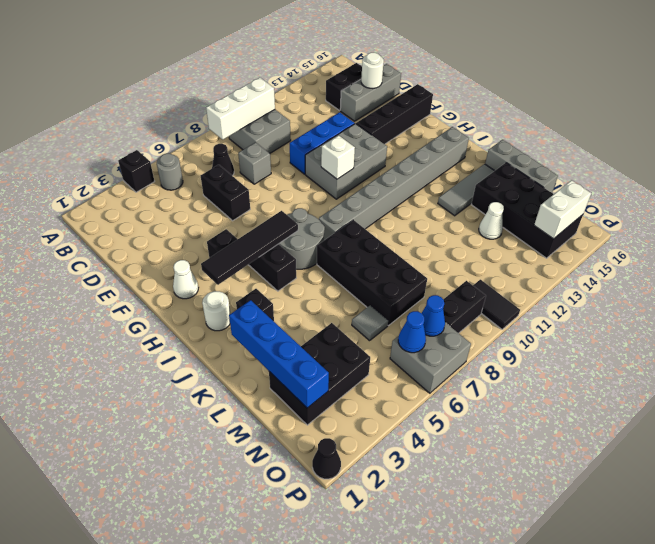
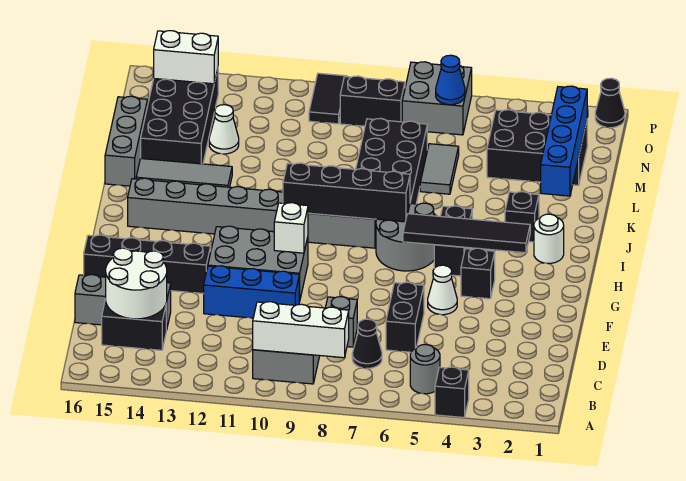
white 1x1 round brick [361,53,384,88] -> white 2x2 round brick [106,248,167,319]
white 1x1 cone [173,260,199,299] -> white 1x1 cone moved to [428,265,457,315]
none -> black 1x4 brick [283,163,410,222]
grey 1x1 tile [352,305,388,341] -> grey 1x2 tile [420,144,459,194]
blue 1x1 cone [422,295,445,336] -> none

